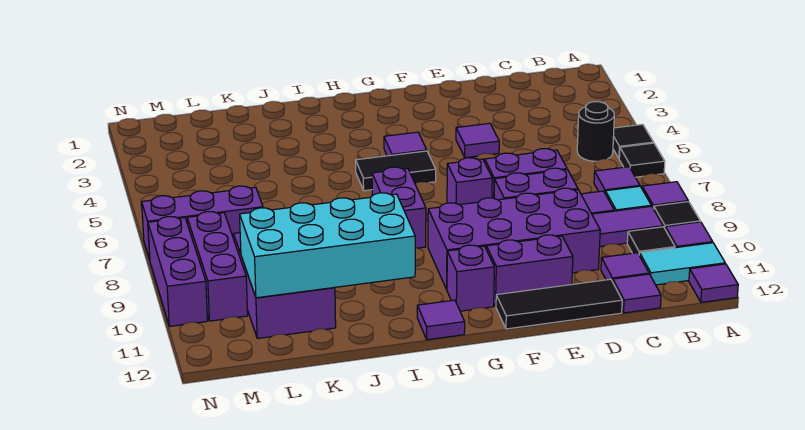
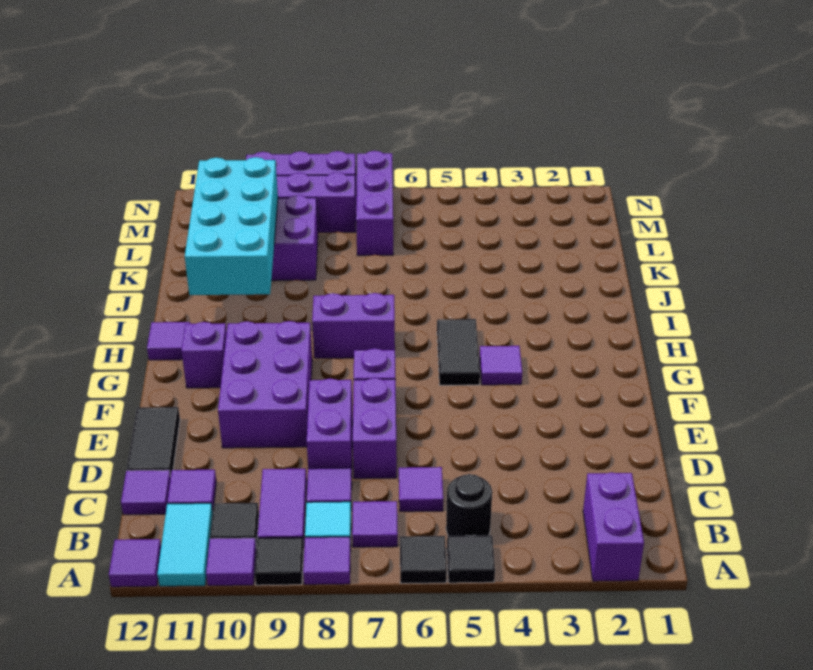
purple 2x4 brick [428,188,600,289] -> purple 2x3 brick [218,321,312,448]
black 1x3 tile [496,279,622,329] -> black 1x2 tile [127,407,180,476]
purple 1x1 tile [456,123,499,158] -> purple 1x1 tile moved to [399,467,443,512]
purple 1x2 brick [486,235,573,306] -> purple 1x2 brick moved to [583,472,644,581]

